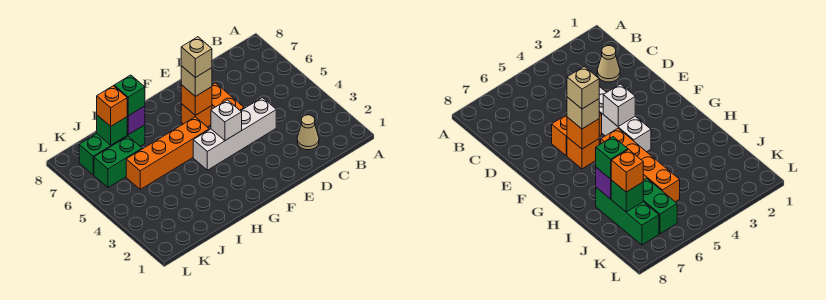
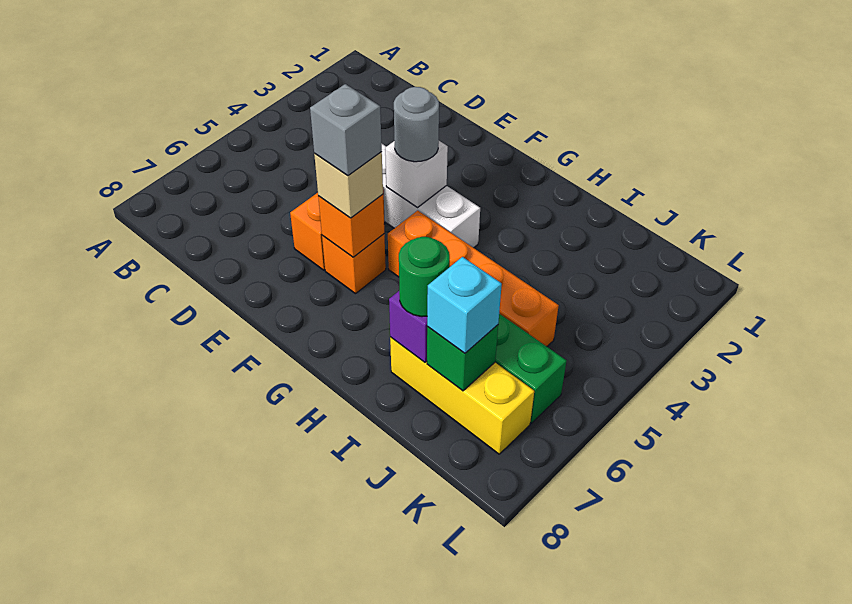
tan 1x1 cone [297,115,319,150] -> none
none -> grey 1x1 round brick [394,87,439,162]
tan 1x1 brick [181,37,212,78] -> grey 1x1 brick [310,84,382,176]
green 1x3 brick [79,125,145,175] -> yellow 1x3 brick [390,337,534,454]
green 1x1 brick [114,75,145,116] -> green 1x1 round brick [399,237,450,317]
orange 1x1 brick [97,86,127,126] -> cyan 1x1 brick [427,257,502,353]

